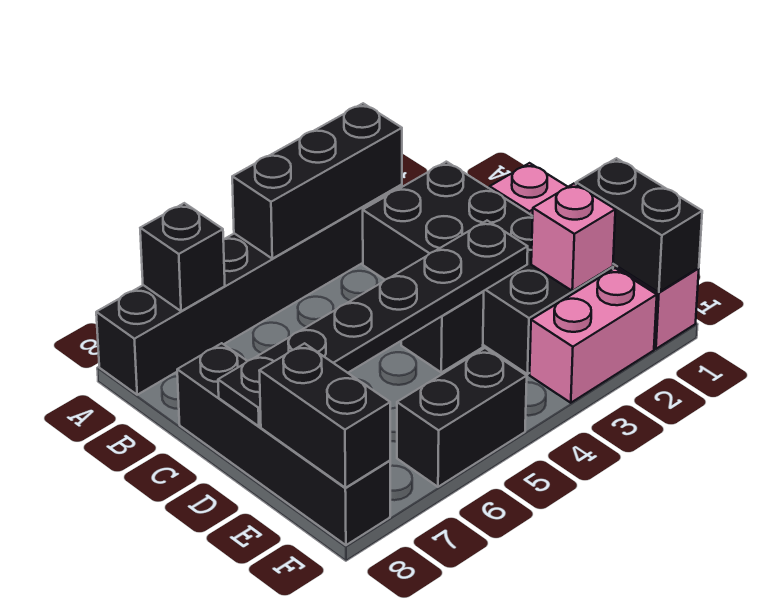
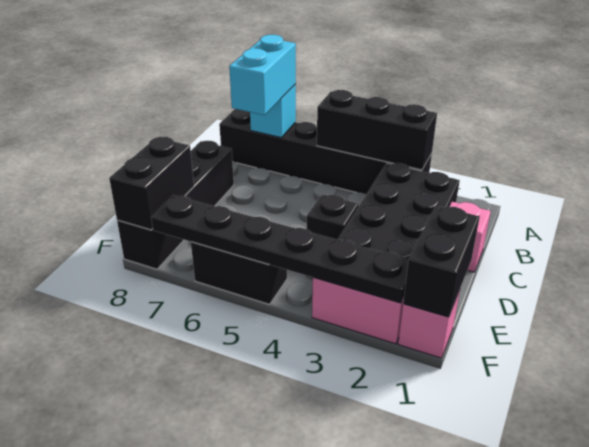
black 1x1 brick [140,203,225,311] -> cyan 1x1 brick [250,84,296,138]
none -> cyan 1x2 brick [229,35,296,115]
black 1x6 plate [218,221,528,426] -> black 1x6 plate moved to [151,195,409,303]
pink 1x1 brick [531,184,615,291] -> none

